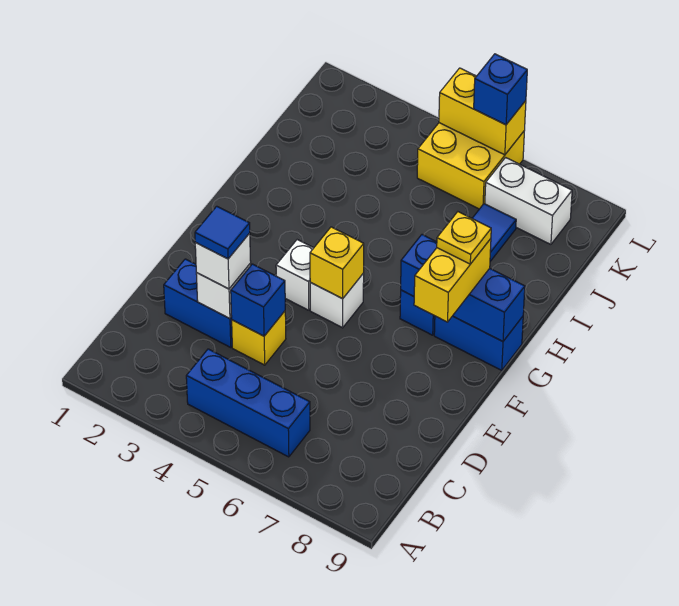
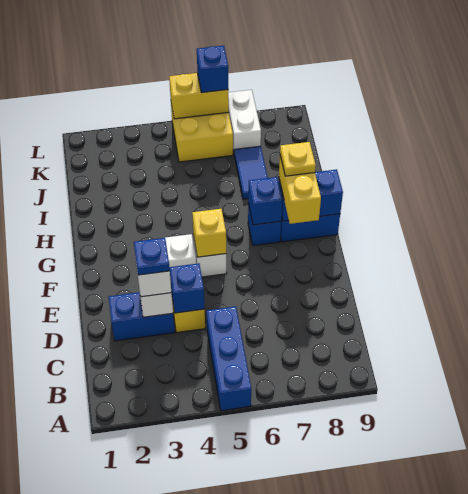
blue 1x3 brick [186,349,310,457] -> blue 1x3 brick turned to [206,306,251,411]
blue 1x1 tile [195,206,250,259] -> blue 1x1 plate [134,238,170,275]
white 1x2 brick [485,158,572,244] -> white 1x2 brick turned to [228,90,261,152]

